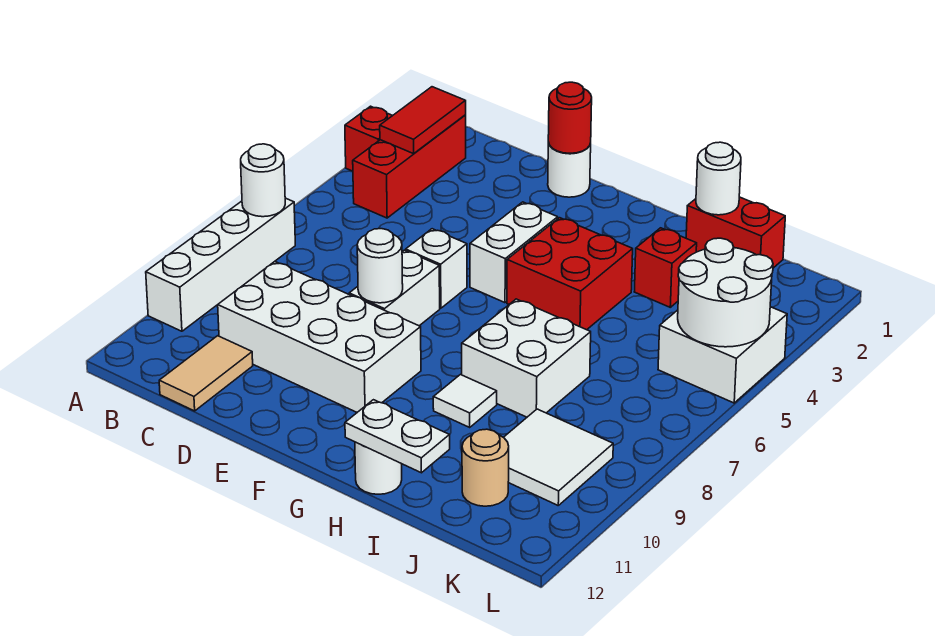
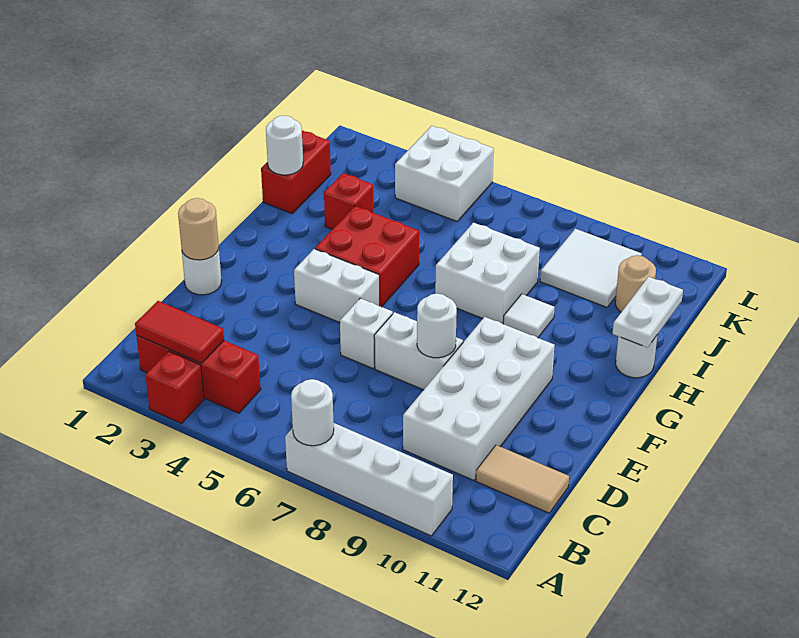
red 1x1 round brick [548,82,592,153] -> tan 1x1 round brick [178,198,219,260]
white 2x2 round brick [678,238,773,347] -> none

